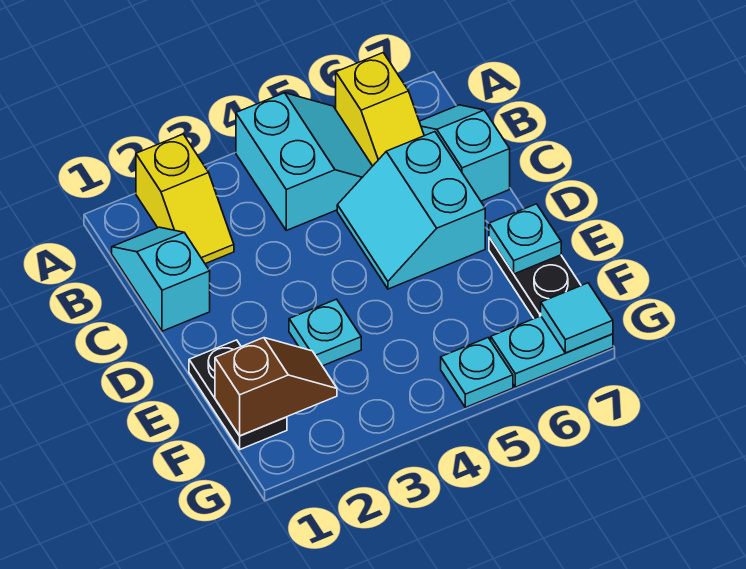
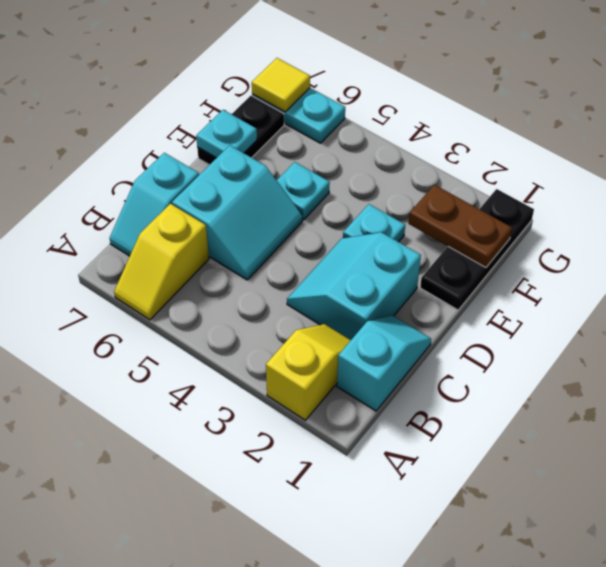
cyan 2x2 slope [236,93,372,230] -> cyan 2x2 slope moved to [287,232,421,340]
yellow 1x2 slope [336,53,424,166] -> yellow 1x2 slope turned to [114,204,209,320]
cyan 1x2 slope [112,227,210,331] -> cyan 1x2 slope turned to [337,316,431,411]
black 1x2 plate [189,340,287,449] -> black 1x3 plate [420,189,534,310]
brown 1x2 slope [215,338,337,436] -> brown 1x2 plate [409,185,512,268]
cyan 1x1 plate [441,338,513,408] -> cyan 1x1 plate moved to [277,162,330,220]
cyan 1x1 tile [541,283,613,353] -> yellow 1x1 tile [252,58,310,112]

